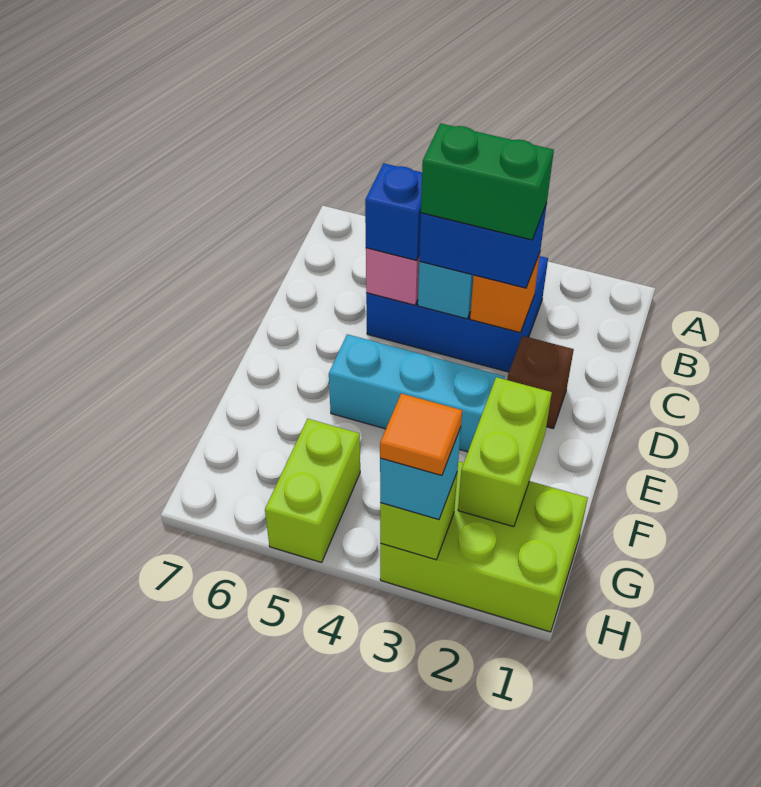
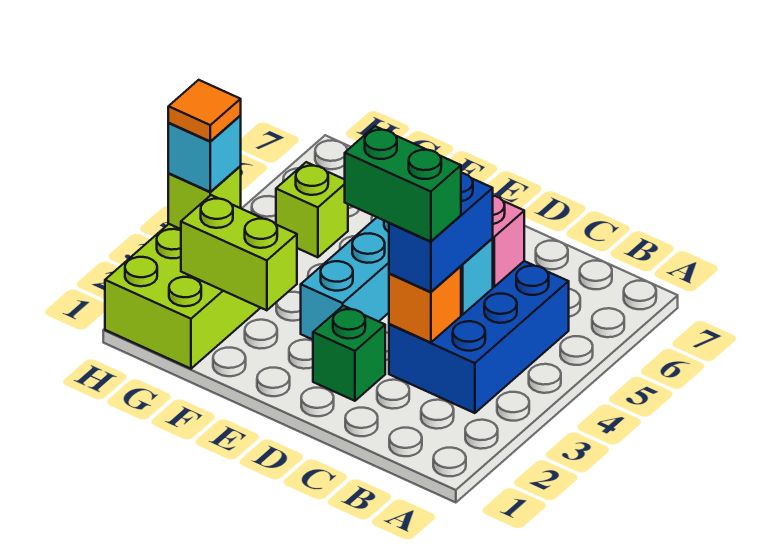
green 1x2 brick [421,123,554,240] -> green 1x2 brick turned to [345,126,461,242]
blue 1x1 brick [365,163,422,260] -> none
brown 1x1 brick [507,336,574,428] -> green 1x1 brick [313,306,385,401]
lime 1x2 brick [265,419,360,562] -> lime 1x1 brick [276,162,348,257]

